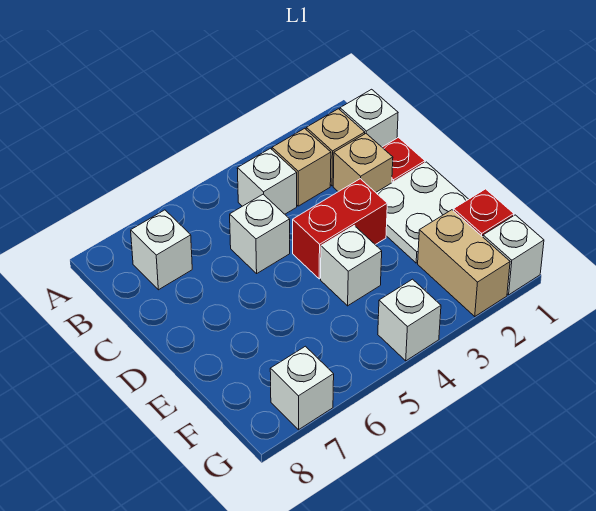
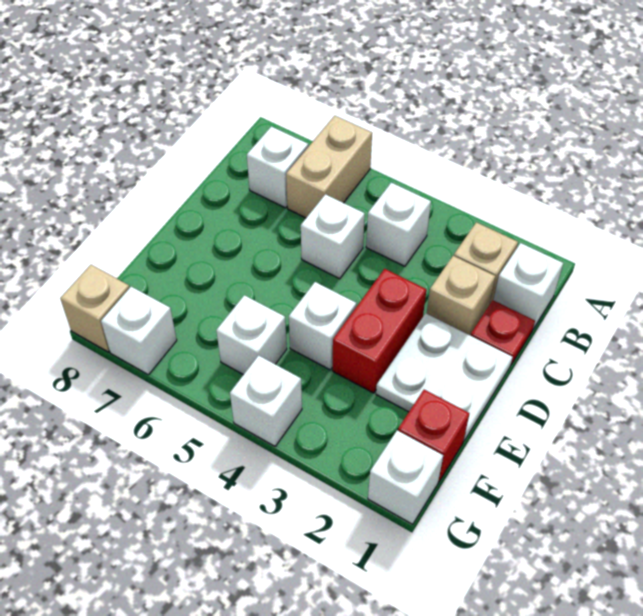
tan 1x1 brick [272,128,331,206] -> tan 1x1 brick moved to [60,265,130,352]
red 1x2 brick [293,179,387,279] -> red 1x2 brick turned to [332,269,427,393]
tan 1x2 brick [418,210,510,316] -> tan 1x2 brick moved to [286,116,372,218]
none -> white 1x1 brick [216,295,287,375]

